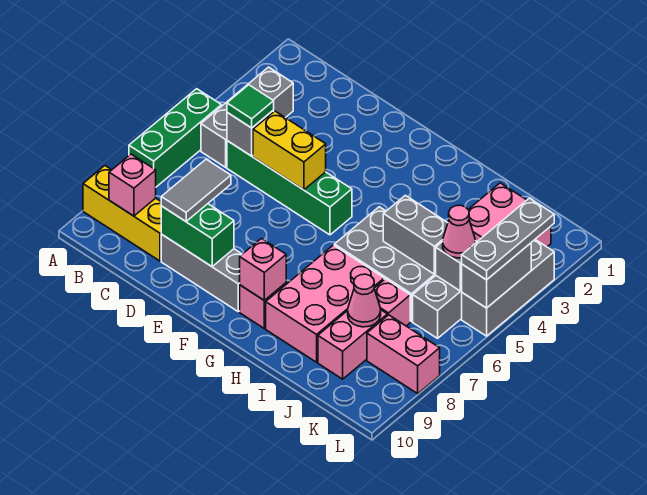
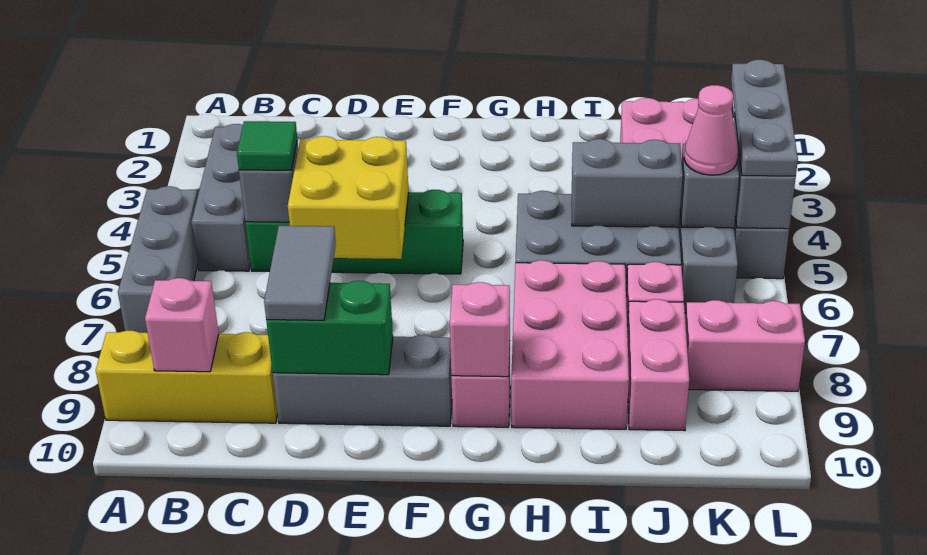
green 1x3 brick [129,89,221,187] -> grey 1x3 brick [118,186,198,333]
yellow 1x2 brick [253,111,326,190] -> yellow 2x2 brick [288,136,409,259]
pink 1x1 cone [348,274,381,327] -> none

